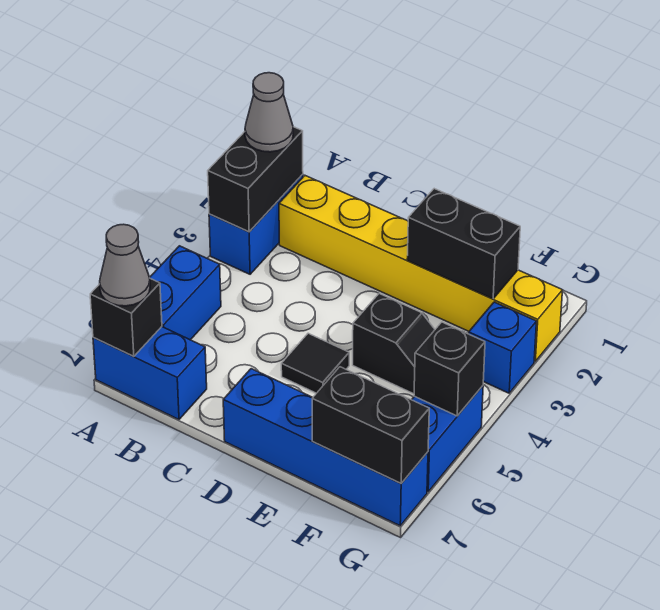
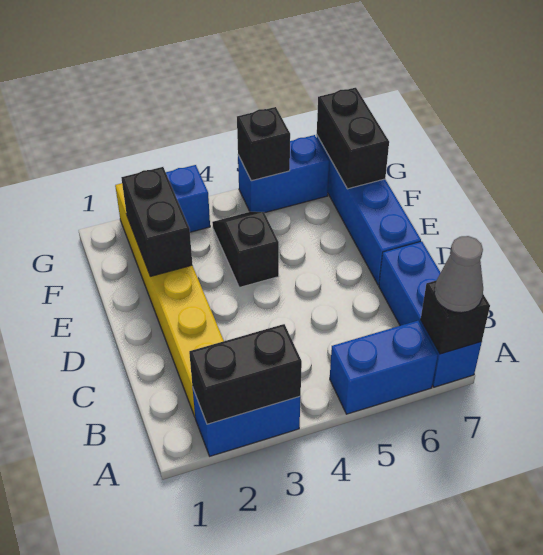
grey 1x1 cone [245,73,293,152] -> none
blue 1x2 brick [93,327,207,419] -> blue 1x3 brick [379,241,482,387]
black 1x1 tile [281,333,349,393] -> none

